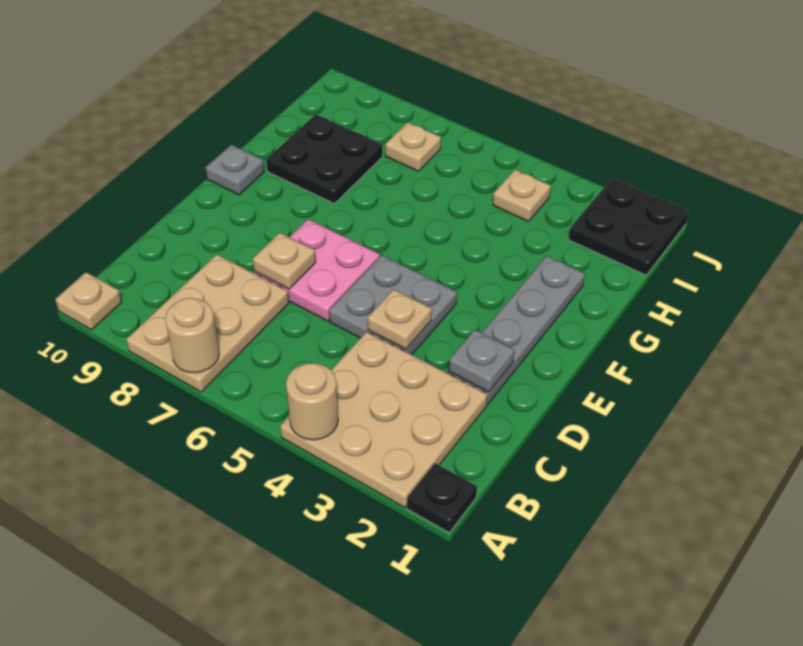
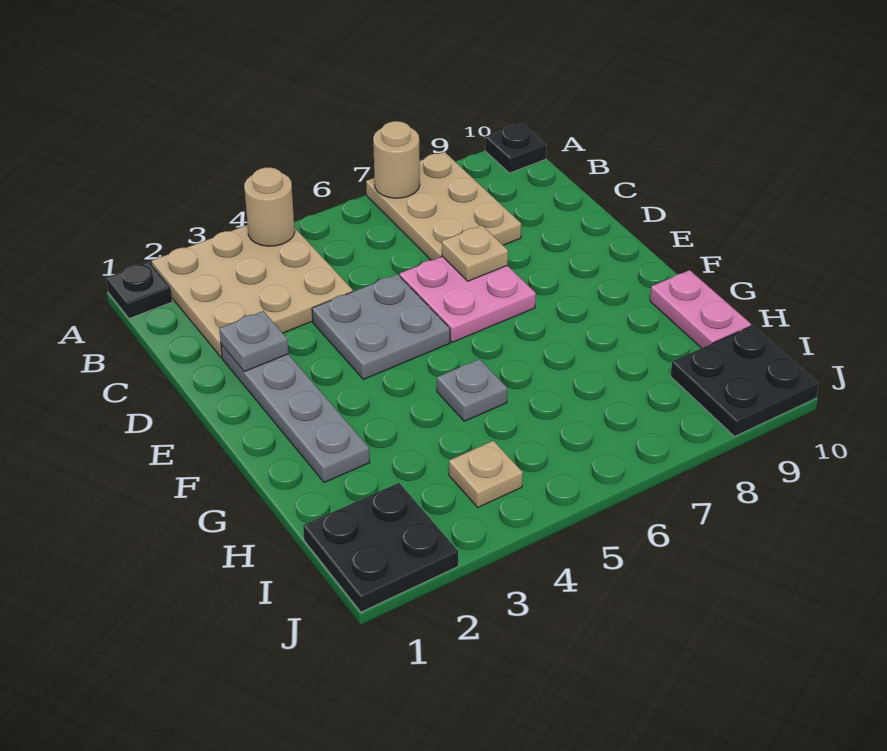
tan 1x1 plate [55,272,122,330] -> black 1x1 plate [485,123,547,173]
tan 1x1 plate [368,289,432,349] -> none
grey 1x1 plate [206,145,264,195] -> grey 1x1 plate moved to [437,359,507,421]
black 2x2 plate [266,114,383,203] -> black 2x2 plate moved to [671,326,819,436]
none -> pink 1x2 plate [650,270,751,348]
tan 1x1 plate [385,122,441,171] -> none

